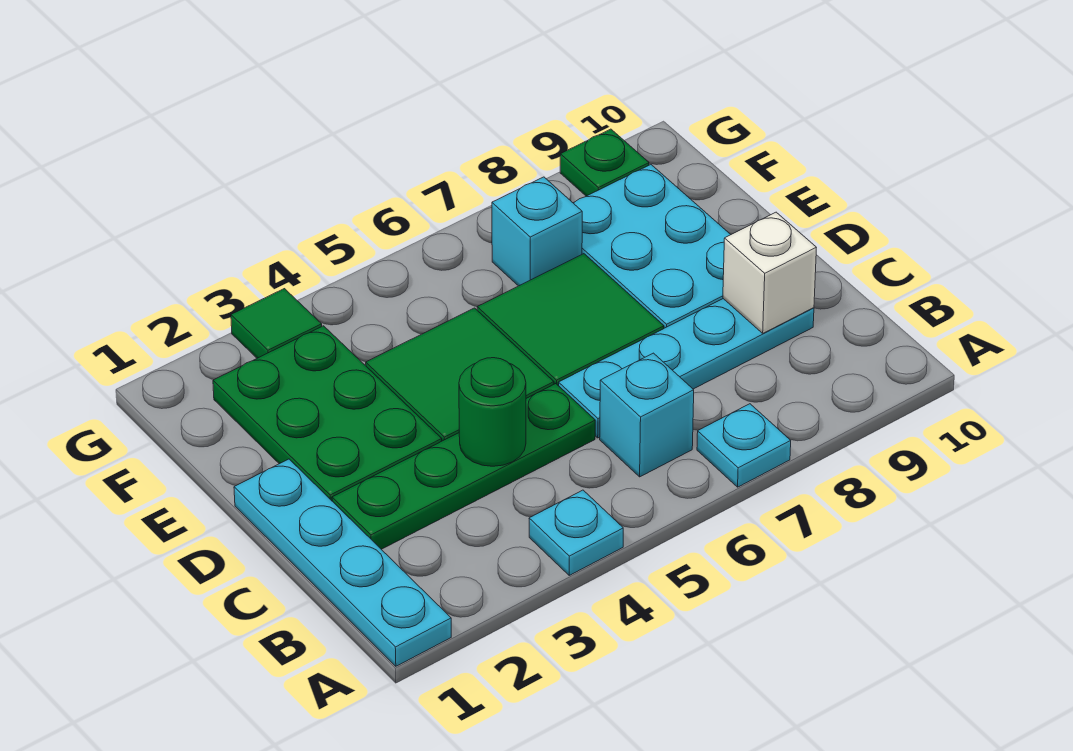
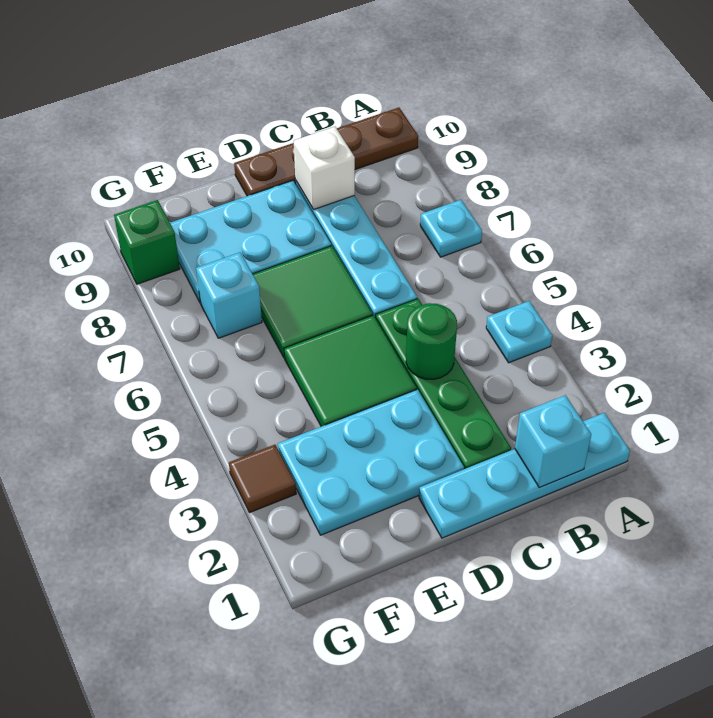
none -> brown 1x4 plate [234,108,418,196]
cyan 1x1 brick [600,353,694,477] -> cyan 1x1 brick moved to [515,395,591,488]
green 2x3 plate [213,326,442,501] -> cyan 2x3 plate [278,389,464,535]
green 1x1 tile [231,289,322,358] -> brown 1x1 tile [229,445,296,513]
green 1x1 plate [560,129,649,196] -> green 1x1 brick [114,200,180,284]

